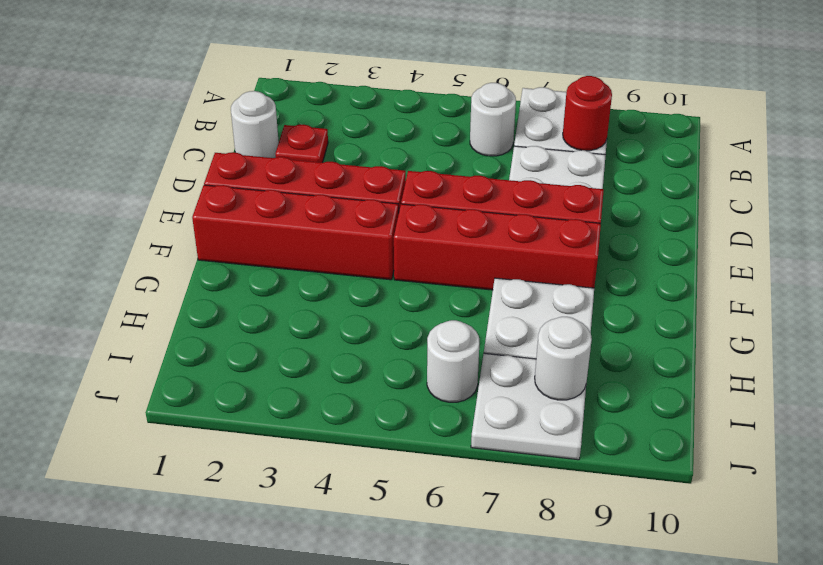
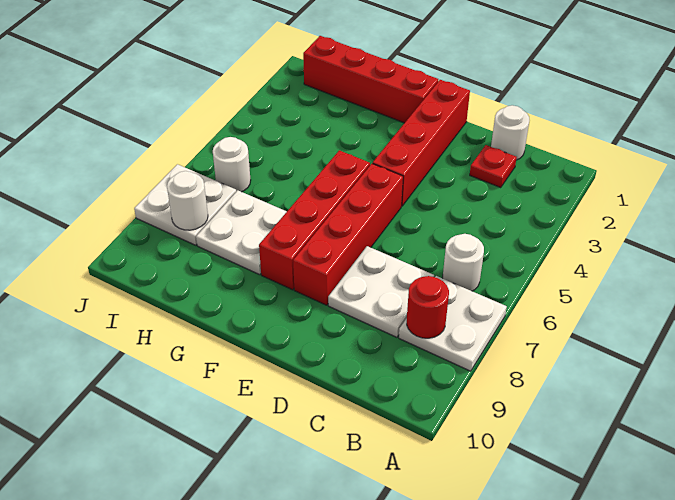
red 1x4 brick [192,185,399,280] -> red 1x4 brick turned to [303,36,438,123]

